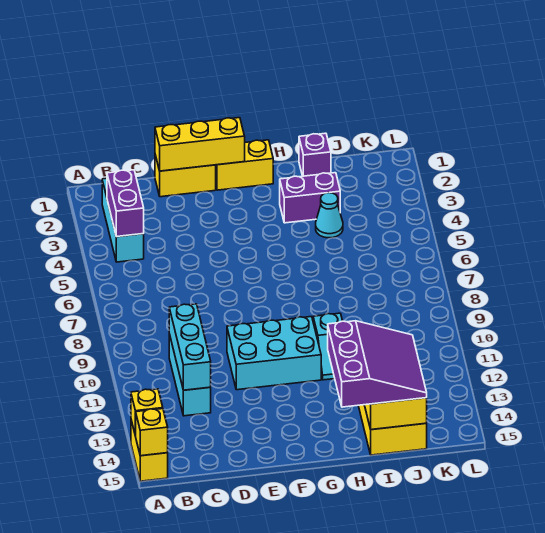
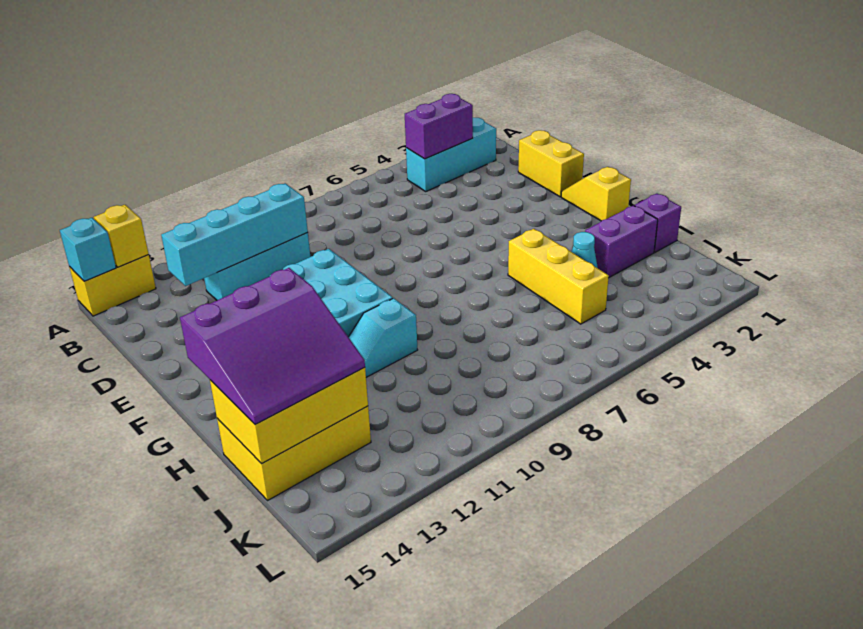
yellow 1x1 brick [136,409,168,456] -> cyan 1x1 brick [60,218,116,281]
cyan 1x3 brick [169,304,211,390] -> cyan 1x4 brick [161,183,308,286]
yellow 1x3 brick [155,118,245,171] -> yellow 1x3 brick moved to [508,229,609,324]
yellow 1x2 brick [216,140,273,190] -> yellow 1x2 slope [561,167,631,221]
purple 1x2 brick [280,173,340,223] -> purple 1x2 brick turned to [585,206,658,278]

